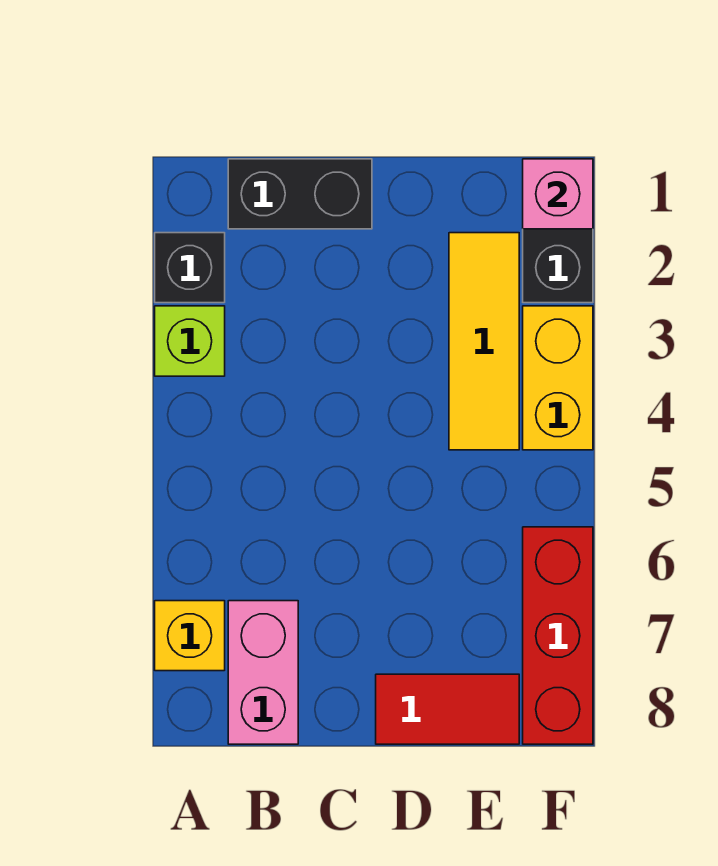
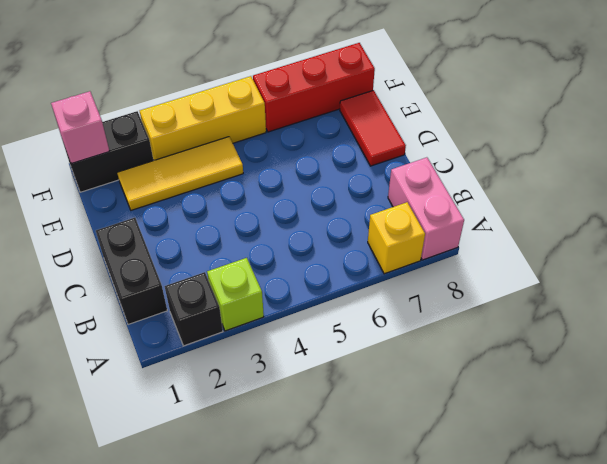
pink 1x2 brick [228,601,298,744] -> pink 1x2 brick turned to [388,157,464,260]
yellow 1x2 brick [523,306,593,450] -> yellow 1x3 brick [140,76,266,160]

